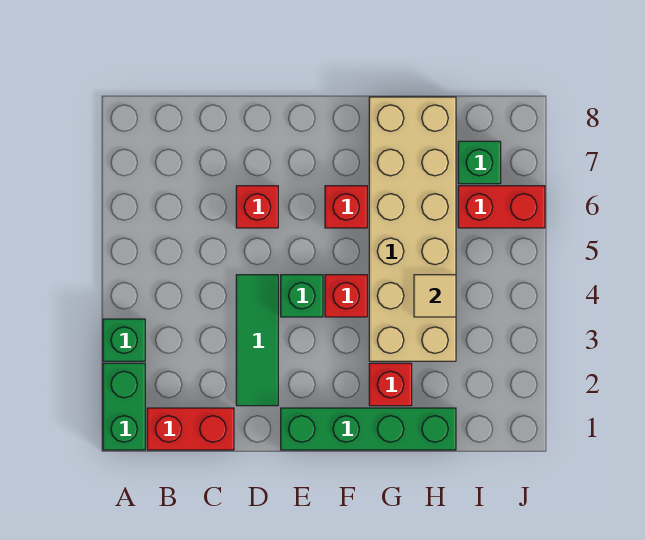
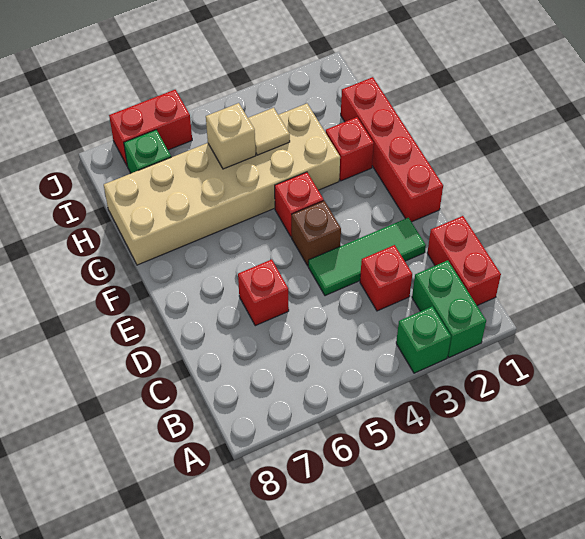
green 1x2 brick [103,363,145,450] -> green 1x2 brick turned to [412,260,486,357]
green 1x4 brick [281,408,456,450] -> red 1x4 brick [341,77,443,222]
green 1x1 brick [281,275,323,317] -> brown 1x1 brick [292,201,341,266]
red 1x1 brick [325,186,367,228] -> red 1x1 brick moved to [360,245,412,311]
none -> tan 1x1 brick [206,103,256,169]
red 1x2 brick [458,186,545,228] -> red 1x2 brick turned to [109,90,192,165]

